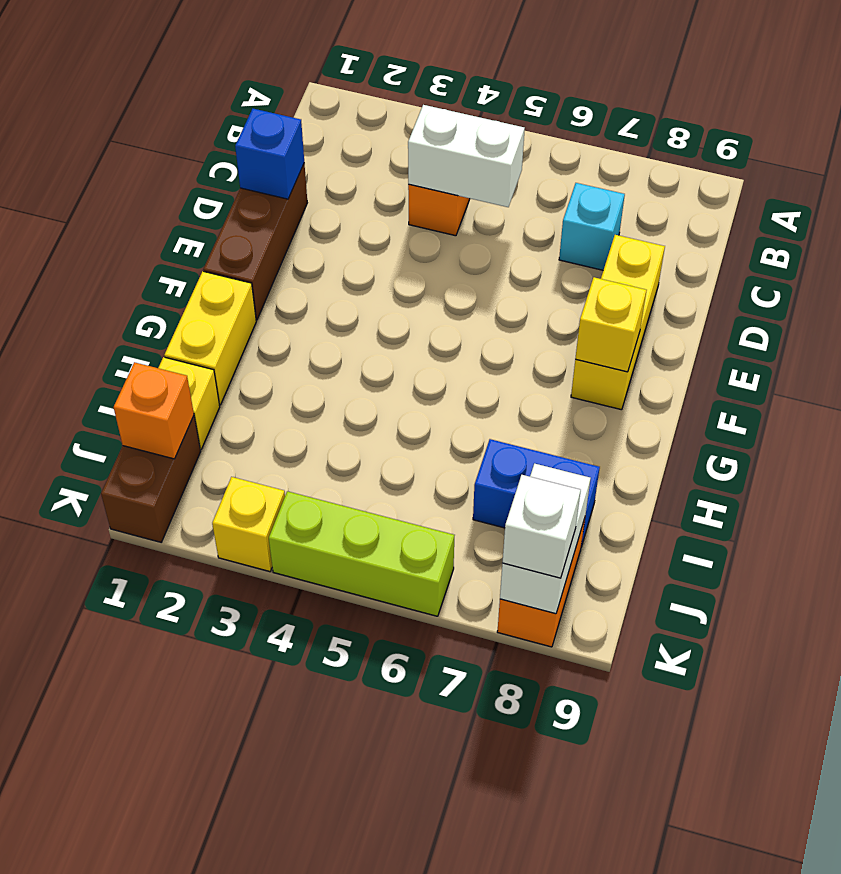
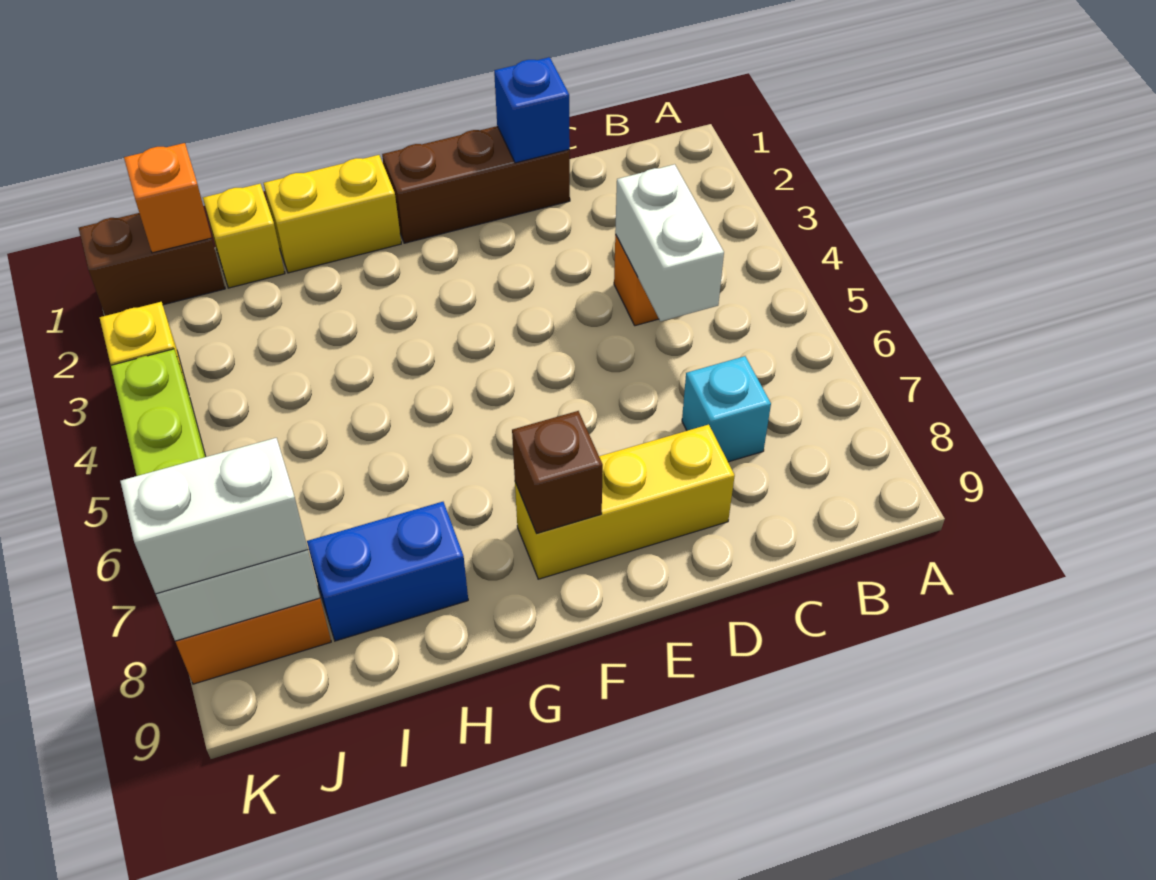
yellow 1x1 brick [575,277,647,372] -> brown 1x1 brick [512,411,603,534]
blue 1x2 brick [473,439,600,547] -> blue 1x2 brick turned to [307,502,468,641]
white 1x1 brick [502,475,581,578] -> white 1x2 brick [120,438,308,594]

